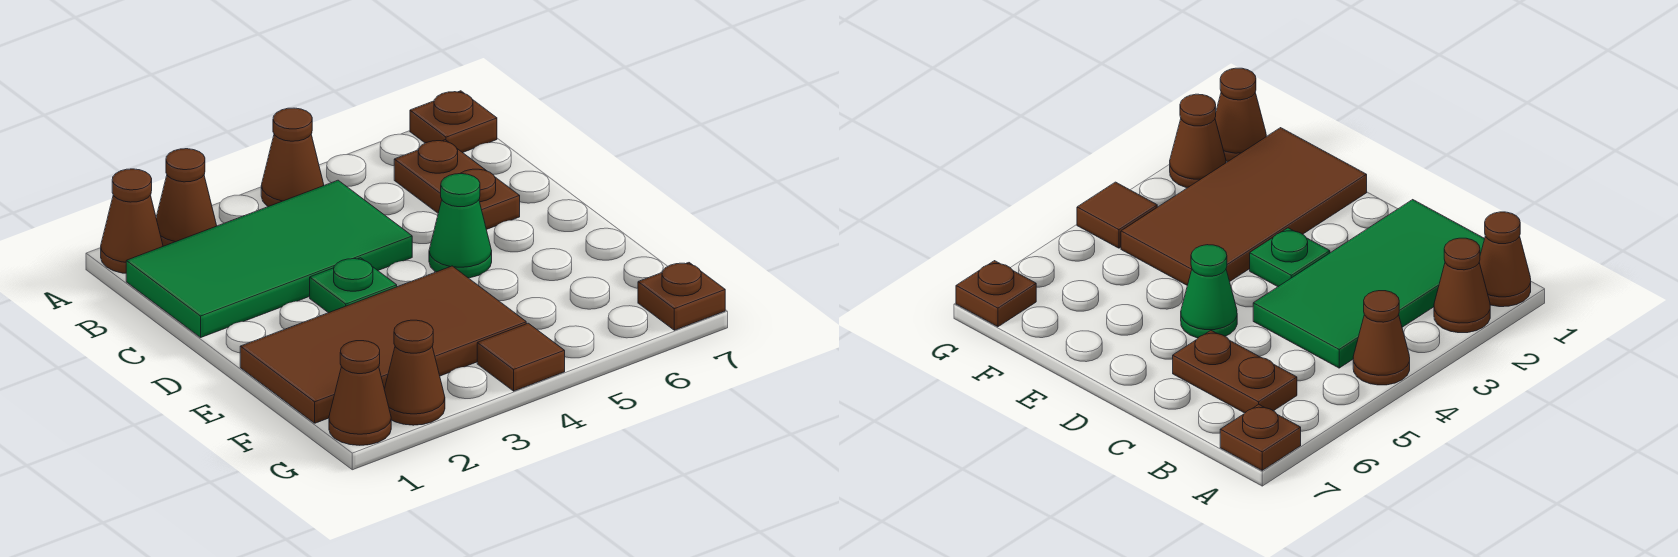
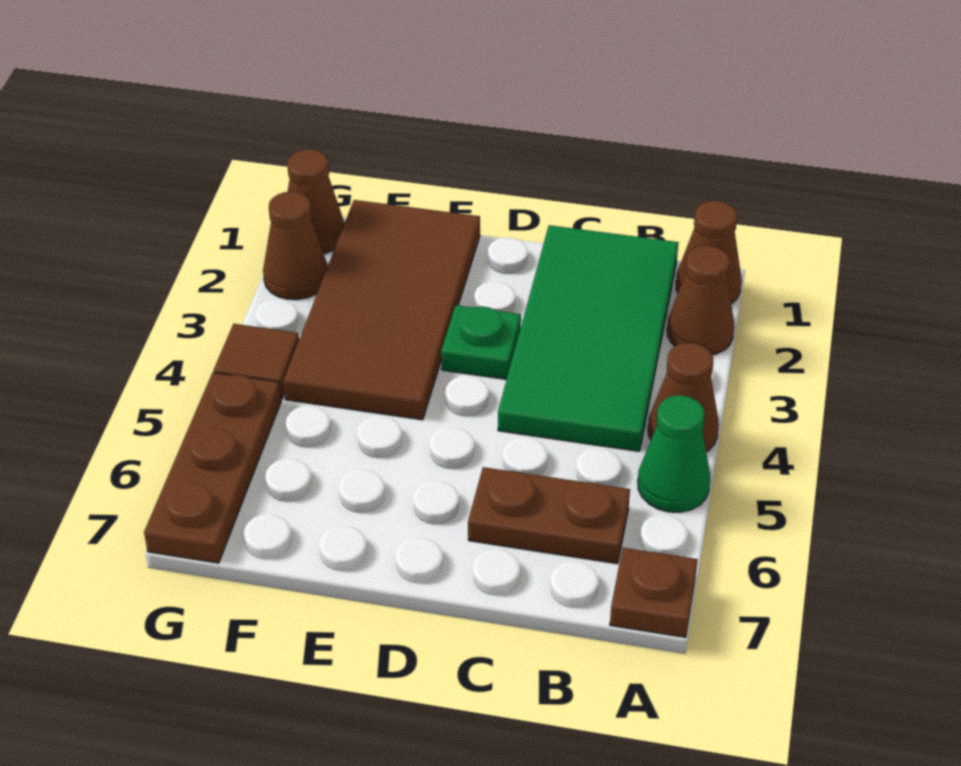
green 1x1 cone [429,174,492,278] -> green 1x1 cone moved to [638,395,710,512]
brown 1x1 plate [638,263,725,330] -> brown 1x3 plate [144,372,281,563]

